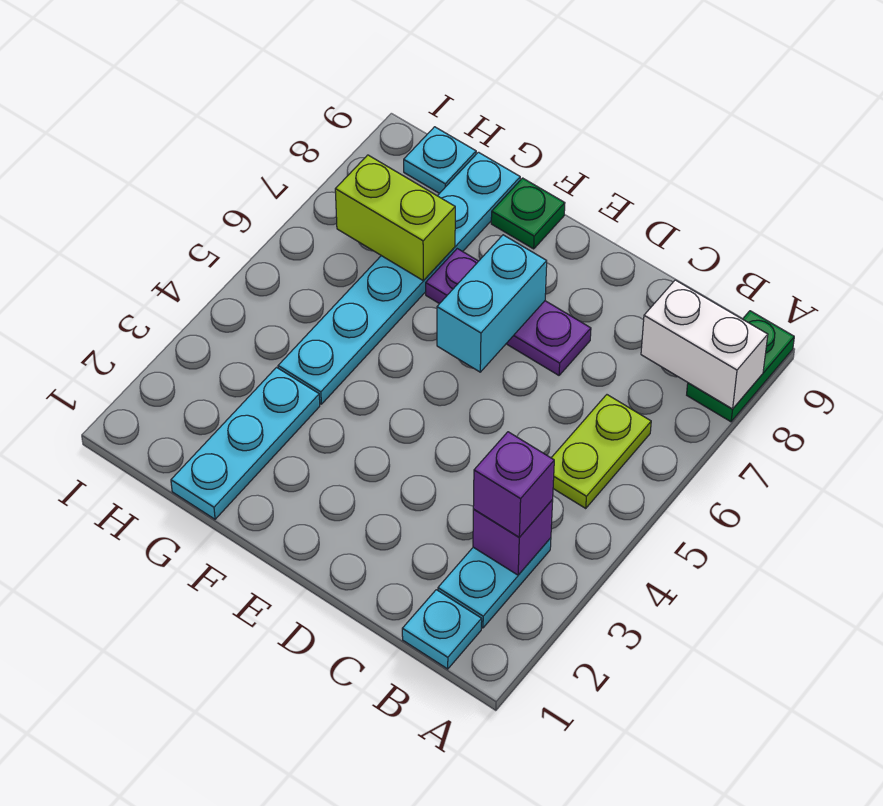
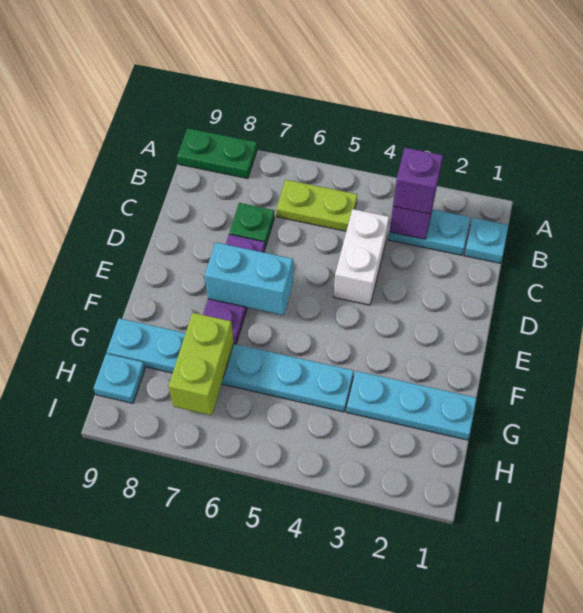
white 1x2 brick [641,280,768,409] -> white 1x2 brick moved to [334,209,389,305]
green 1x1 plate [491,178,565,249] -> green 1x1 plate moved to [229,203,274,247]

